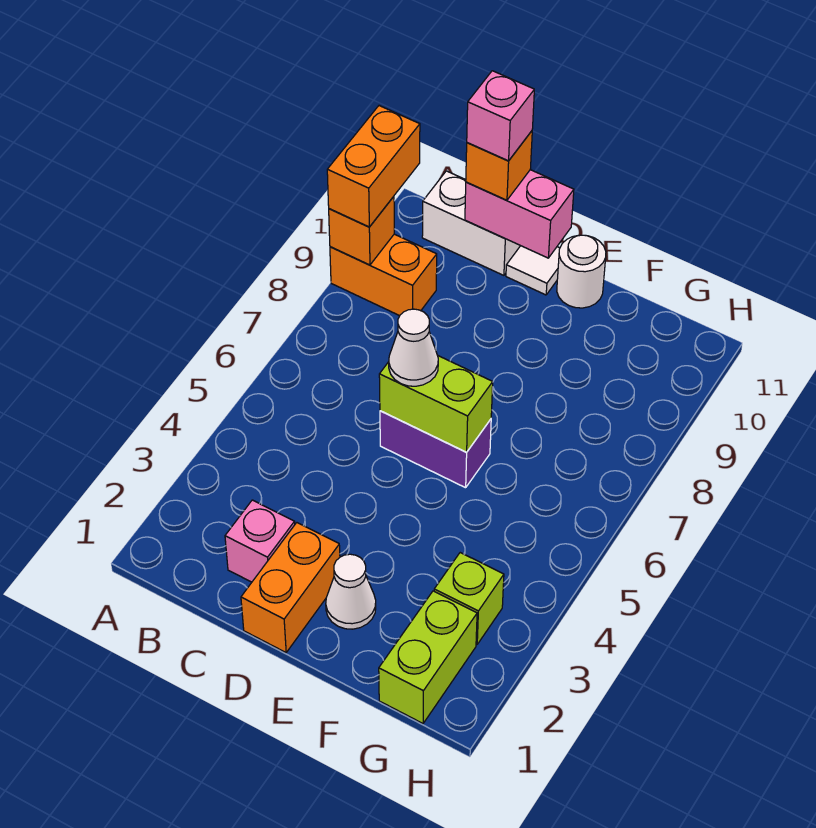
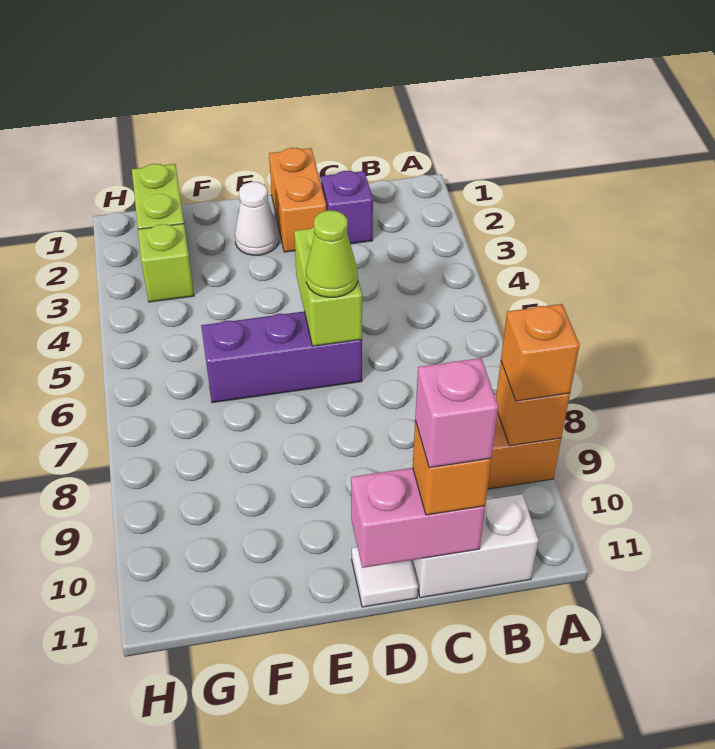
orange 1x2 brick [327,106,420,227] -> orange 1x1 brick [501,304,580,401]
pink 1x1 brick [225,500,295,582] -> purple 1x1 brick [321,171,373,244]
purple 1x2 brick [380,411,491,488] -> purple 1x3 brick [201,311,362,403]
lime 1x2 brick [379,356,493,452] -> lime 1x2 brick turned to [294,227,362,346]
white 1x1 cone [389,309,438,386] -> lime 1x1 cone [306,210,358,297]
white 1x1 round brick [557,235,606,308] -> none

